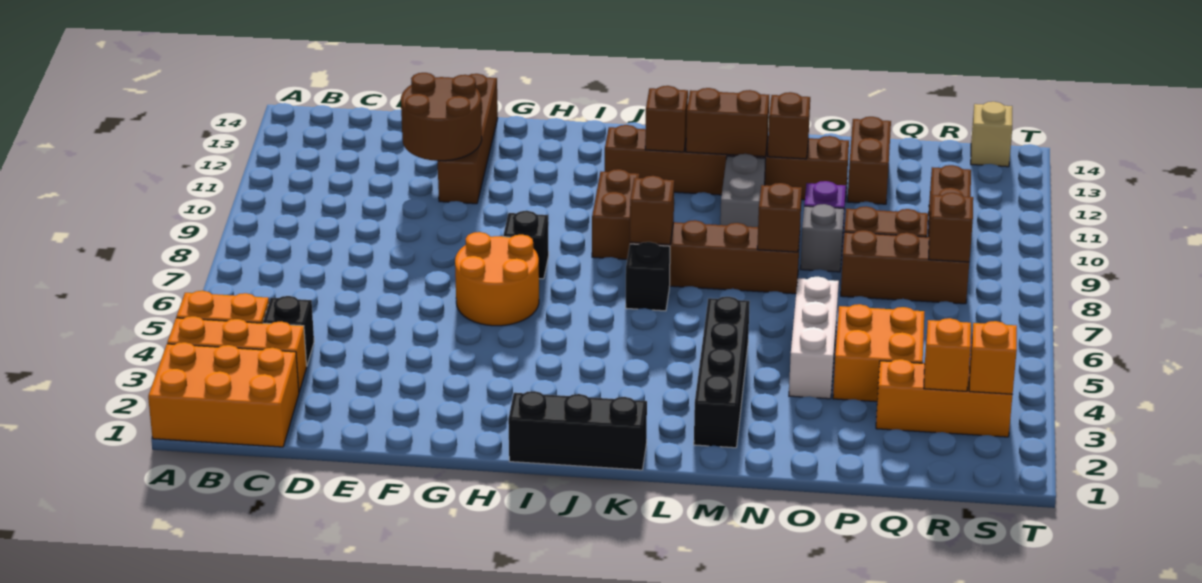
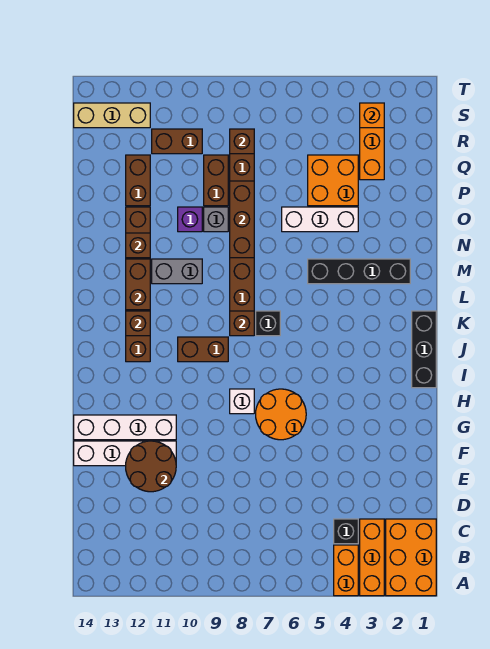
brown 1x4 brick [438,74,498,204] -> white 1x4 brick [74,441,176,466]
none -> white 1x4 brick [74,415,176,440]
black 1x1 brick [503,211,549,279] -> white 1x1 brick [230,389,254,414]
brown 1x1 brick [757,183,802,252] -> brown 1x3 brick [230,181,254,258]
brown 1x2 brick [847,117,891,204] -> brown 1x2 brick turned to [126,155,150,206]
orange 1x1 brick [924,318,971,391] -> none
tan 1x1 brick [971,102,1012,167] -> tan 1x3 brick [74,103,150,128]

